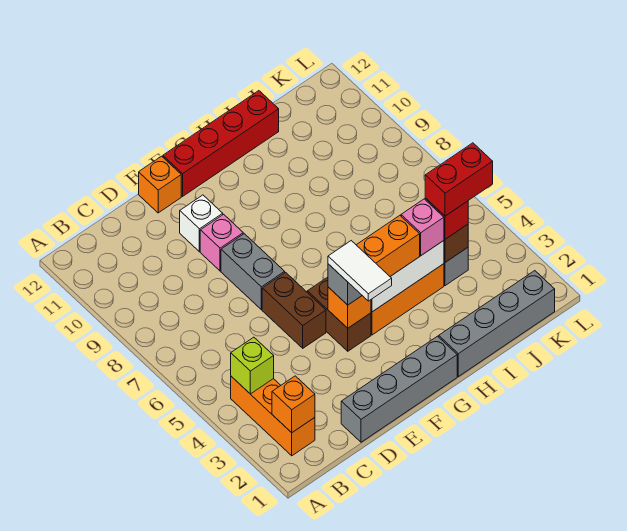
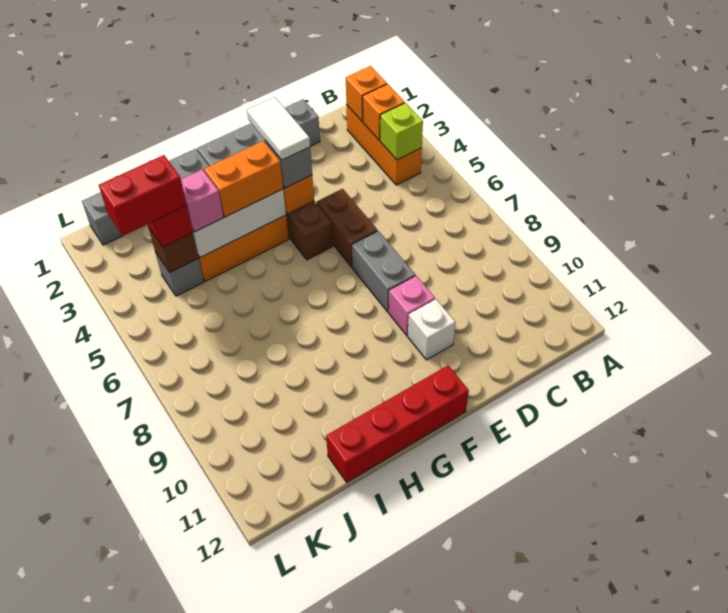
orange 1x1 brick [139,156,181,213] -> orange 1x1 brick moved to [363,84,405,140]

